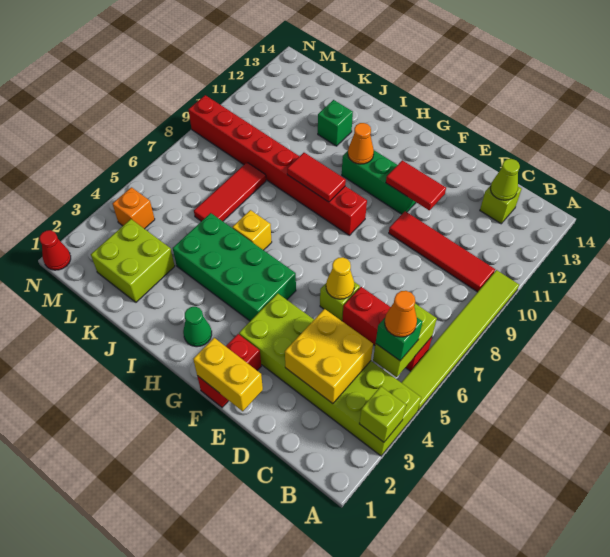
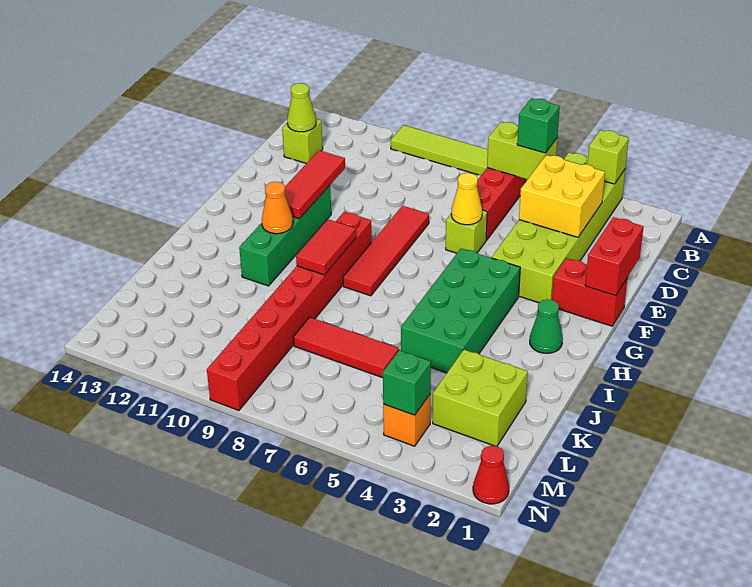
orange 1x1 cone [385,291,417,337] -> none
red 1x4 tile [389,211,495,292] -> red 1x4 tile moved to [343,206,429,296]
yellow 1x2 brick [193,338,263,411] -> red 1x2 brick [585,217,644,296]
red 1x2 tile [386,160,446,210] -> red 1x3 tile [285,150,345,219]
green 1x3 brick [342,150,416,214] -> green 1x4 brick [239,186,331,286]
yellow 1x1 brick [233,210,272,250] -> none
green 1x1 brick [318,100,353,146] -> green 1x1 brick moved to [383,350,431,415]

